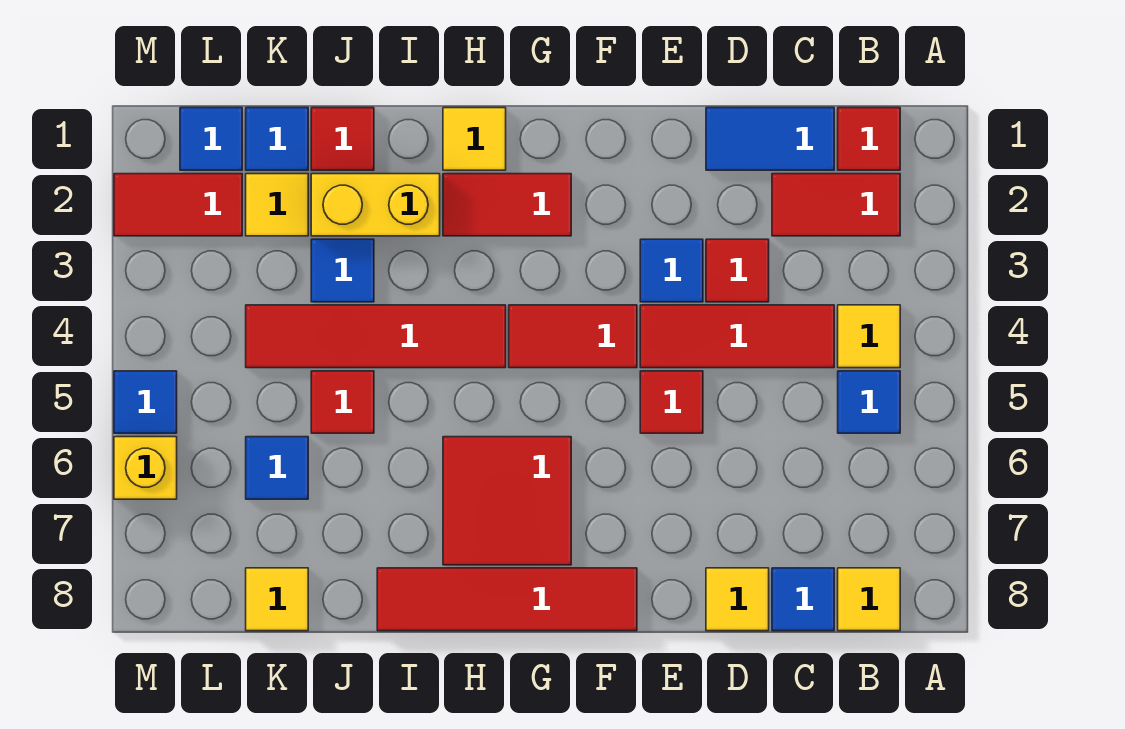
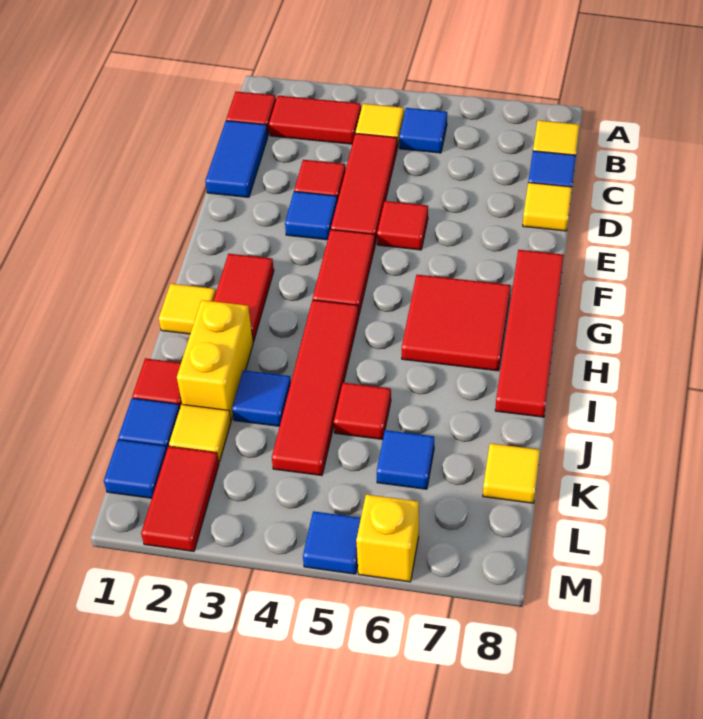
red 1x2 tile [772,174,900,236] -> red 1x2 tile turned to [269,96,361,144]

